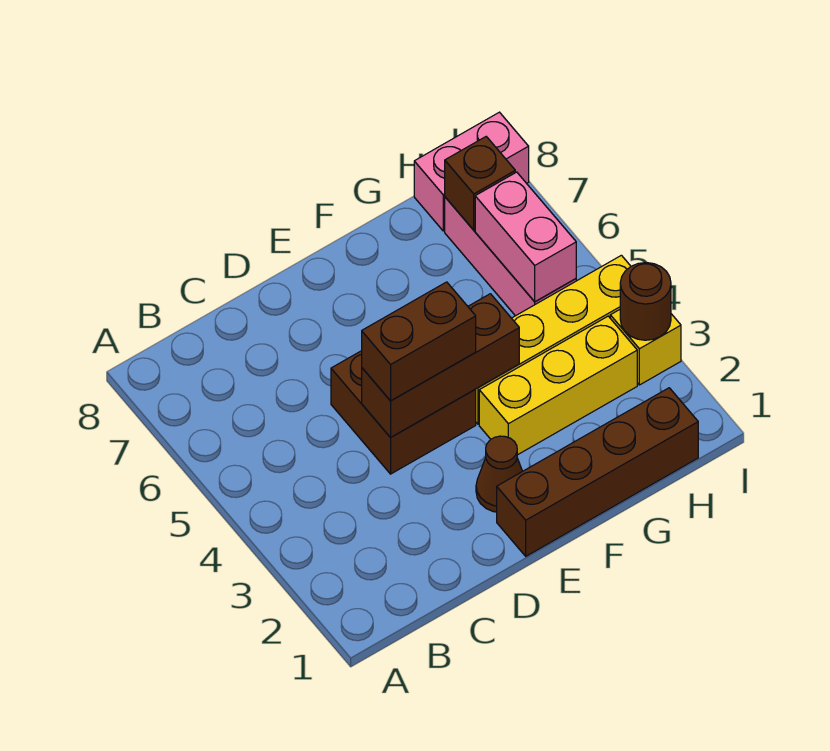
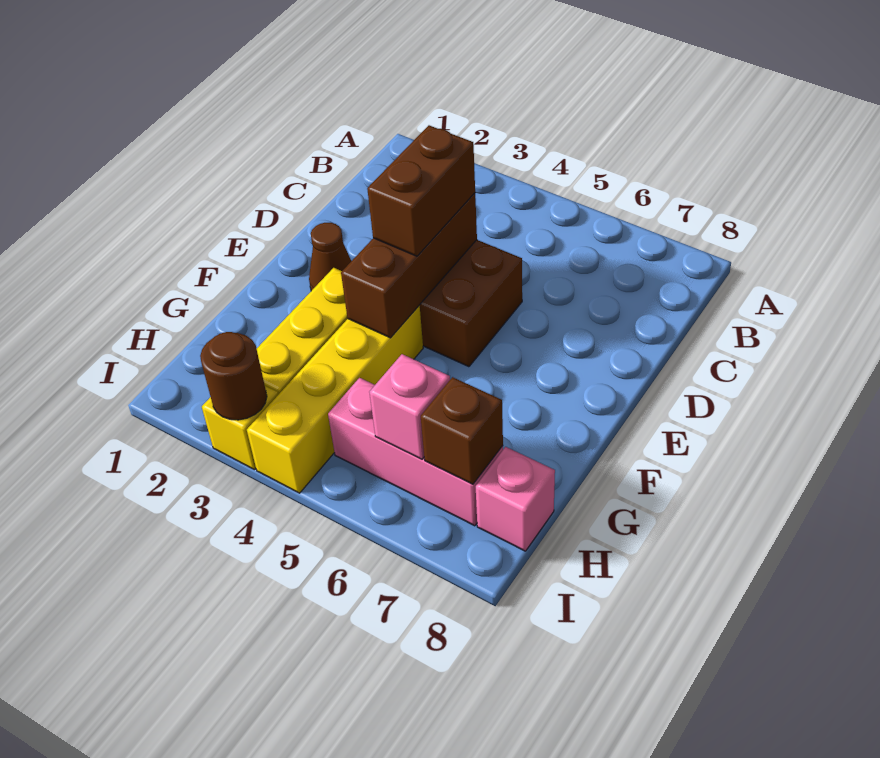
brown 1x4 brick [497,388,698,556] -> none
pink 1x2 brick [475,172,576,302] -> pink 1x1 brick [369,354,450,459]
pink 1x2 brick [414,112,529,231] -> pink 1x1 brick [476,447,555,551]

